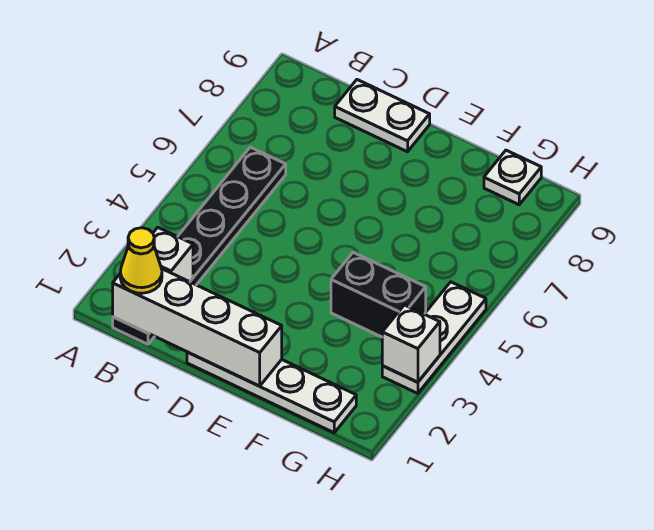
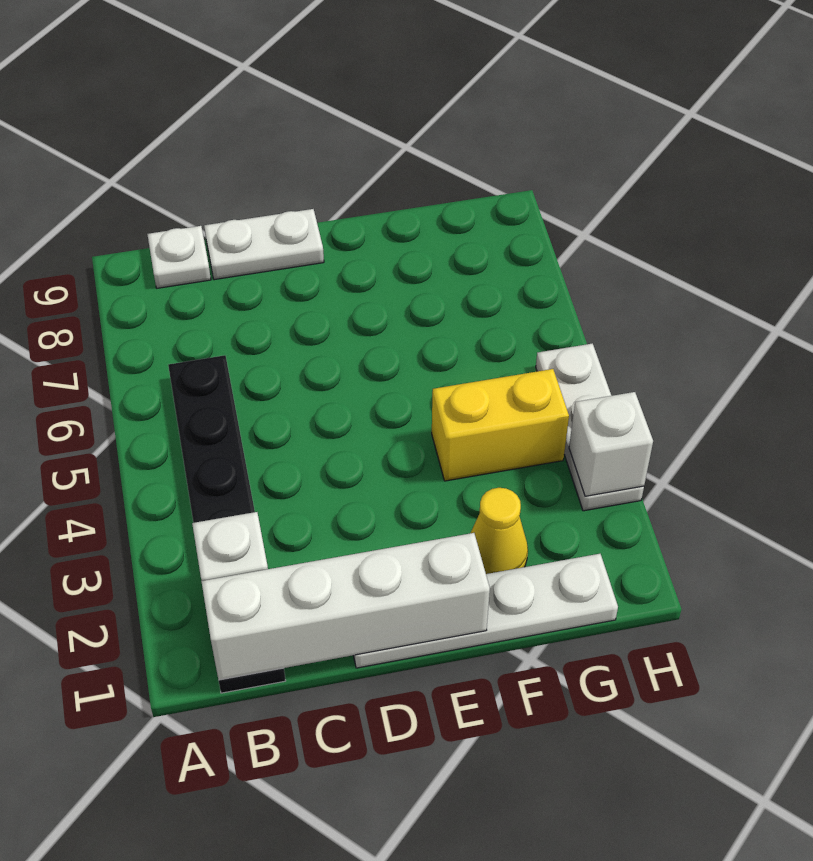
yellow 1x1 cone [120,228,162,293] -> yellow 1x1 cone moved to [471,488,528,574]
black 1x2 brick [331,252,426,337] -> yellow 1x2 brick [432,369,569,481]
white 1x1 plate [484,150,541,205] -> white 1x1 plate moved to [147,226,211,288]

